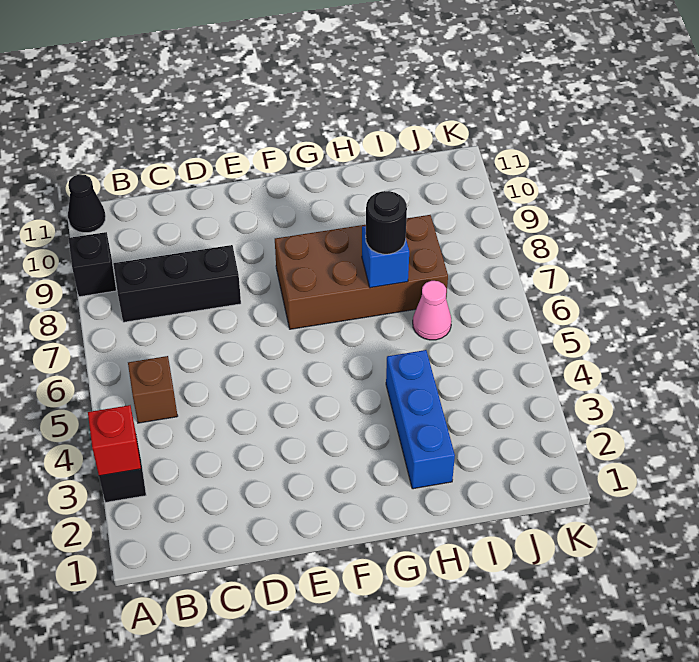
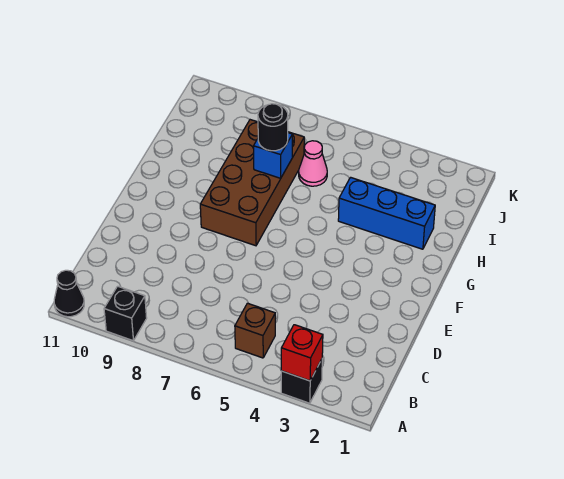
black 1x3 brick [113,245,241,322] -> none

